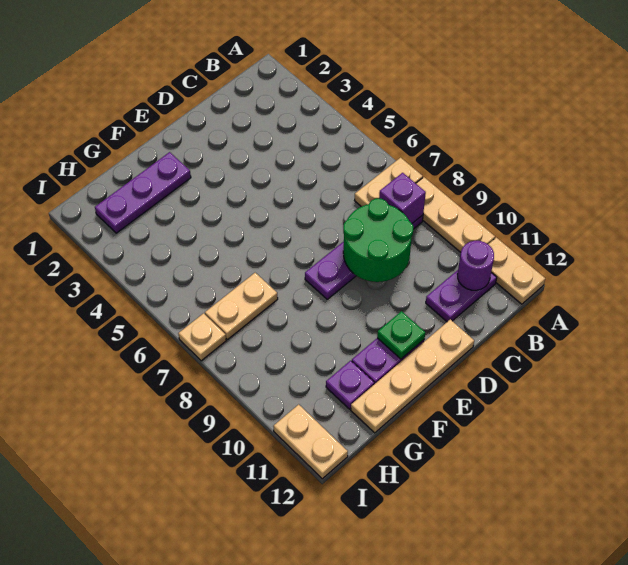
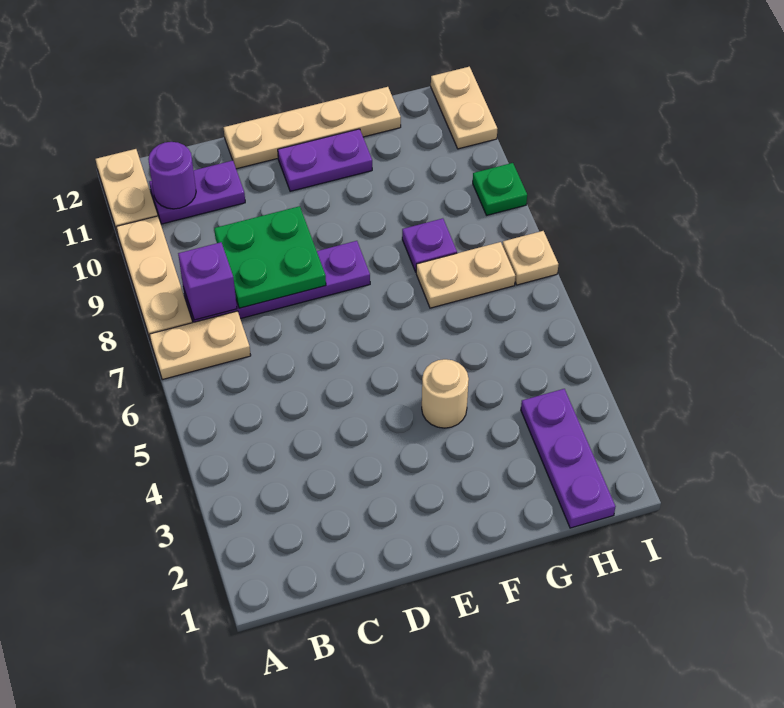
green 2x2 round brick [343,198,413,282] -> green 2x2 plate [214,206,326,308]
green 1x1 plate [377,311,425,359] -> green 1x1 plate moved to [473,163,527,215]
purple 1x3 plate [95,152,191,233] -> purple 1x3 plate turned to [521,389,616,528]
none -> tan 1x1 round brick [422,359,469,428]
purple 1x1 plate [326,361,374,409] -> purple 1x1 plate moved to [402,218,457,272]

